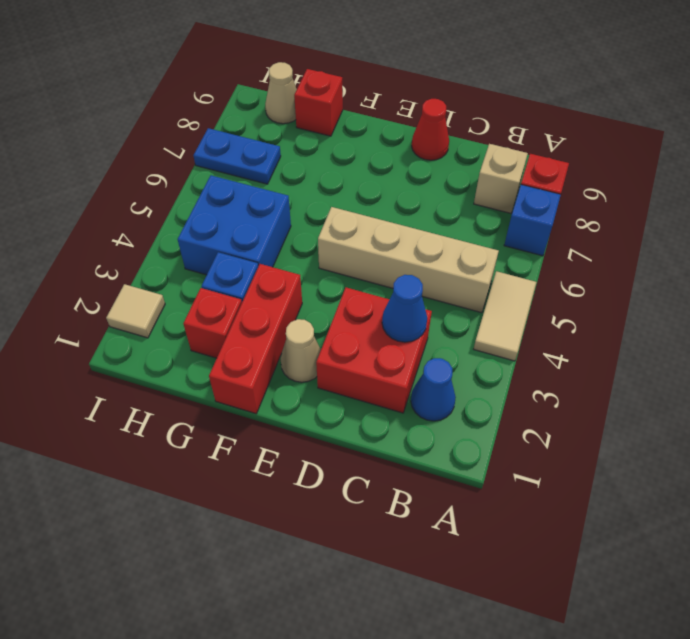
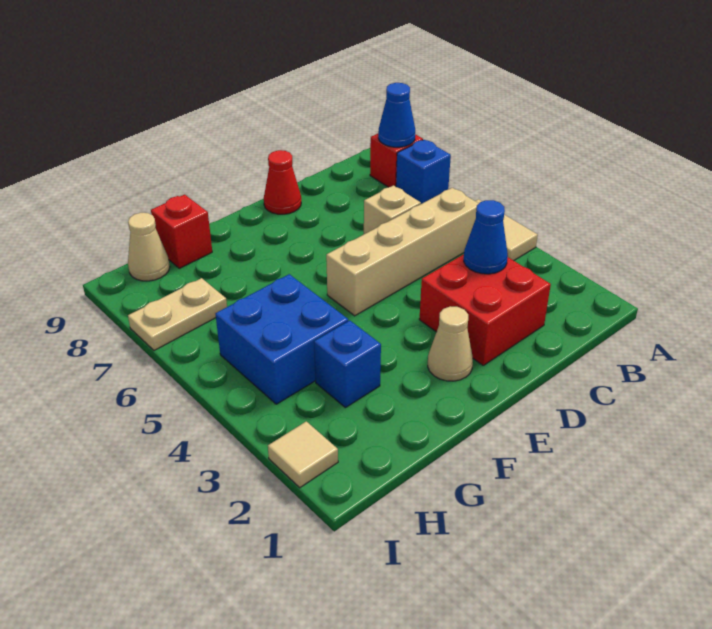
blue 1x1 cone [411,358,456,421] -> blue 1x1 cone moved to [378,83,415,147]
tan 1x1 brick [474,144,528,213] -> tan 1x1 brick moved to [364,185,421,234]
red 1x3 brick [209,264,302,414] -> none
red 1x1 brick [183,288,242,358] -> none
blue 1x2 plate [193,128,281,184] -> tan 1x2 plate [128,278,227,350]

